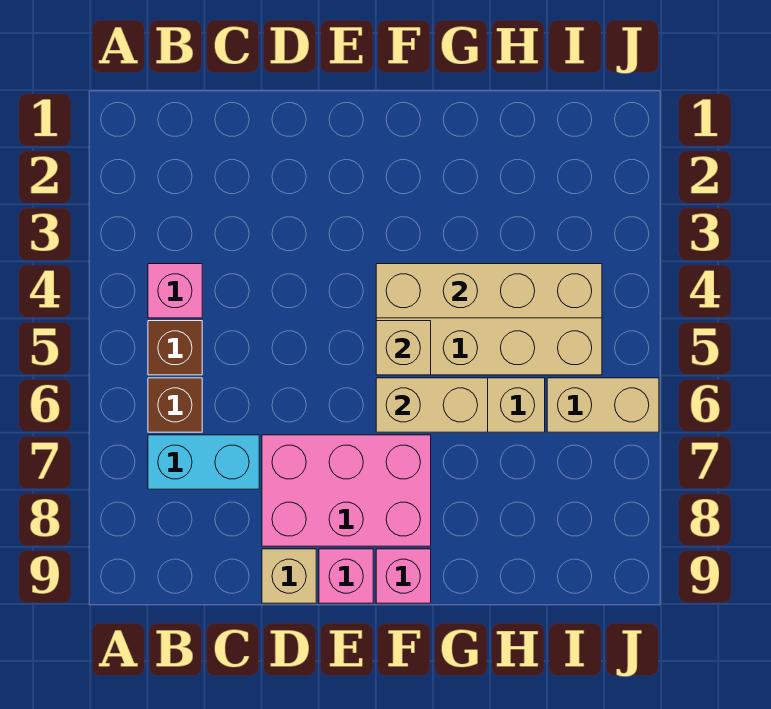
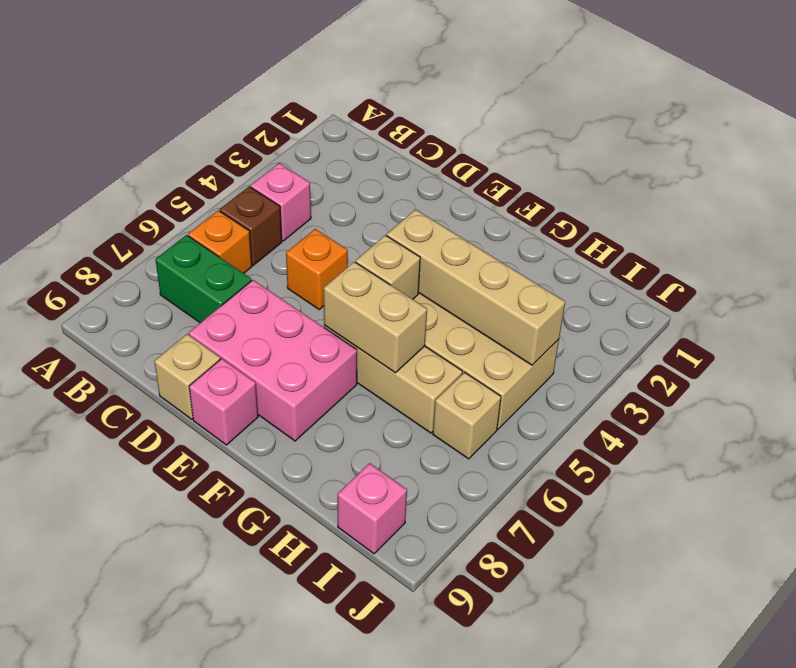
brown 1x1 brick [148,378,202,432] -> orange 1x1 brick [188,210,252,273]
cyan 1x2 brick [148,435,259,489] -> green 1x2 brick [155,235,252,323]
none -> orange 1x1 brick [286,229,348,309]
pink 1x1 brick [376,549,431,603] -> pink 1x1 brick moved to [338,463,407,554]
tan 1x2 brick [547,378,659,432] -> tan 1x1 brick [433,372,501,459]

